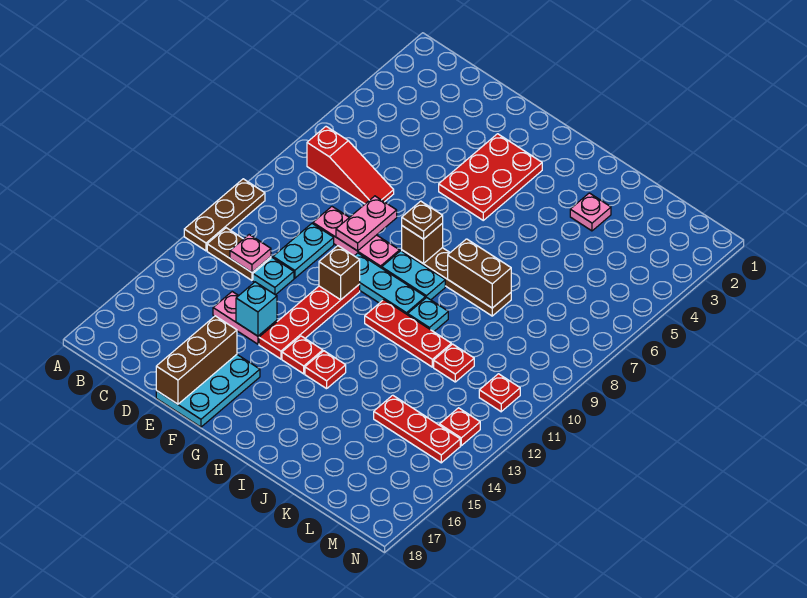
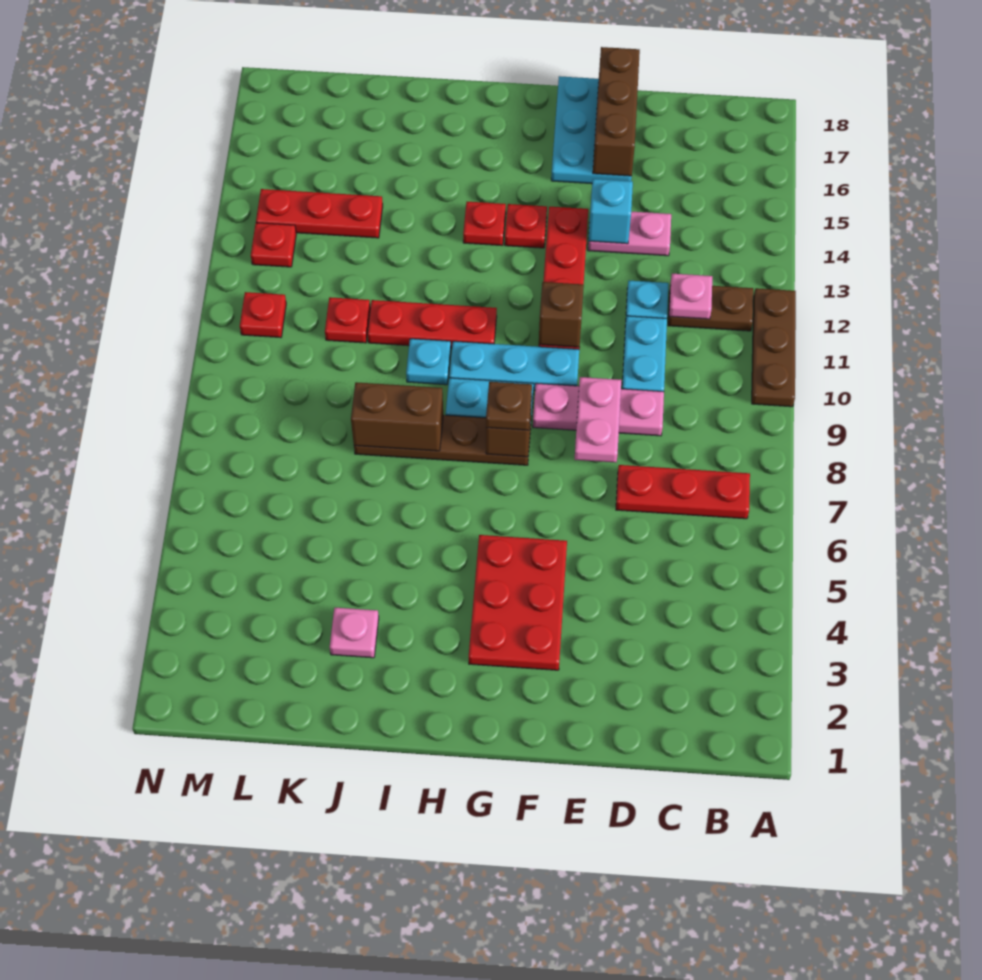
red 1x3 slope [307,127,394,204] -> red 1x3 plate [616,465,750,519]

